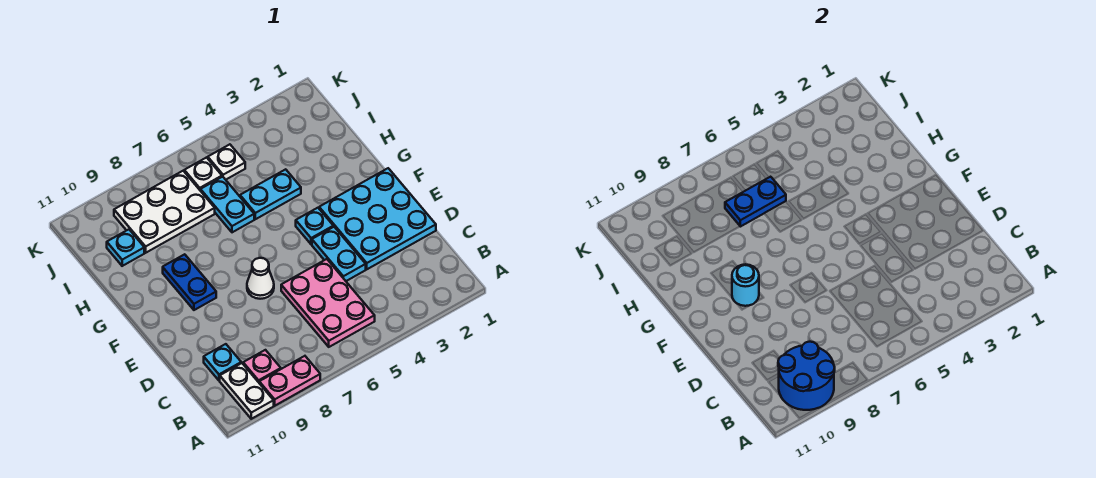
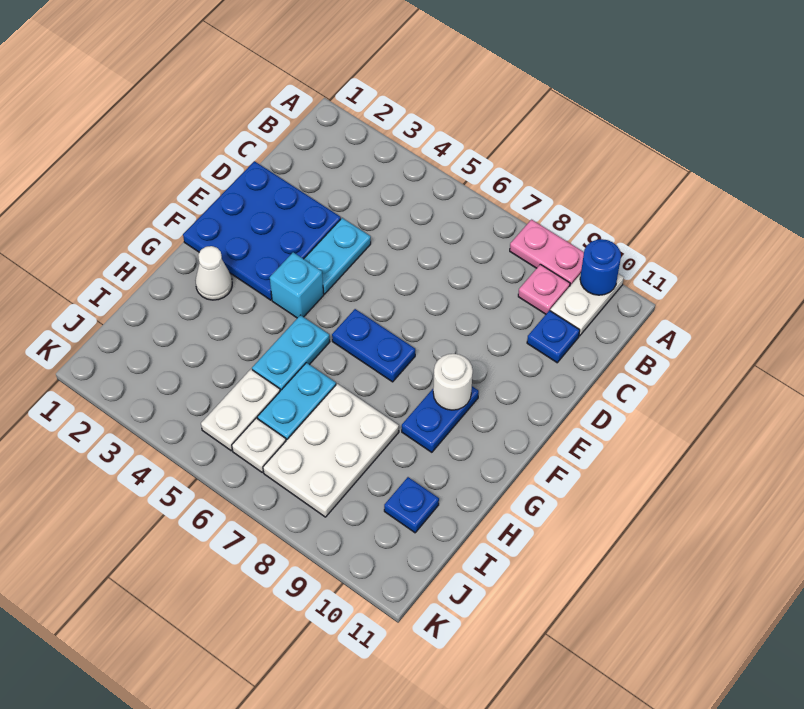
blue 2x2 round brick [778,342,835,410] -> blue 1x1 round brick [580,239,621,295]
pink 2x3 plate [281,259,375,347] -> none
cyan 1x1 plate [204,344,241,381] -> blue 1x1 plate [527,311,580,363]
cyan 3x3 plate [319,168,436,269] -> blue 3x3 plate [183,161,341,300]
white 1x1 cone [247,258,274,299] -> white 1x1 cone moved to [195,246,232,300]
cyan 1x1 plate [296,208,333,244] -> cyan 1x1 brick [270,252,324,318]
cyan 1x1 round brick [732,264,759,306] -> white 1x1 round brick [433,354,473,410]
cyan 1x2 plate [240,169,301,219] -> cyan 1x2 plate turned to [252,315,330,391]
blue 1x2 plate [725,177,786,227] -> blue 1x2 plate moved to [332,309,415,382]
white 2x3 plate [114,171,215,253] -> white 2x3 plate turned to [263,384,399,517]
cyan 1x1 plate [107,229,144,266] -> blue 1x1 plate [384,477,439,533]
white 1x1 plate [208,144,245,180] -> white 1x2 plate [201,369,280,451]

